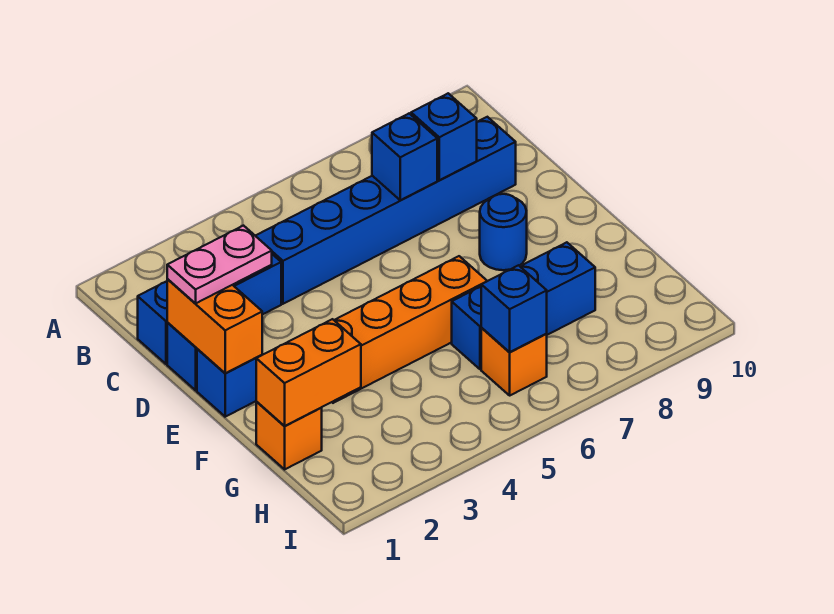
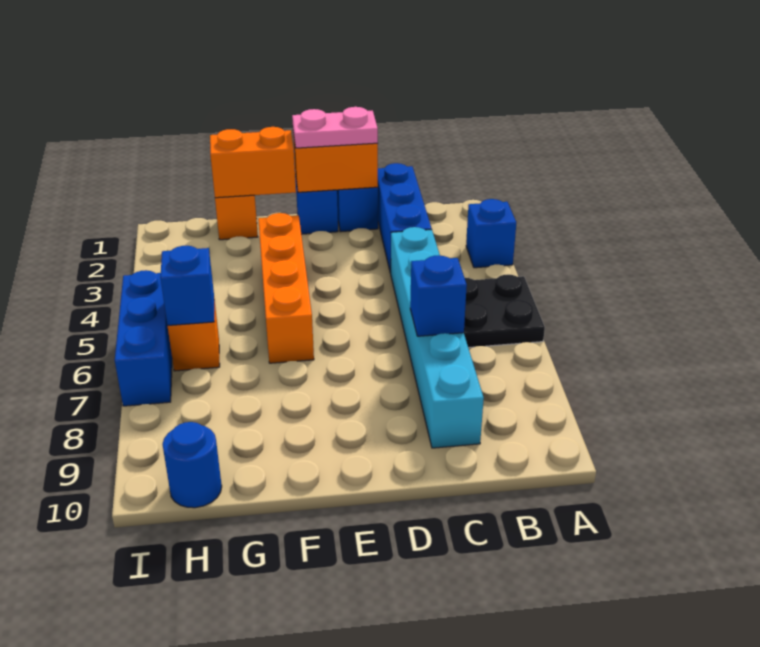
none -> black 2x2 plate [464,274,545,348]
blue 1x6 brick [256,117,516,304] -> cyan 1x6 brick [391,227,484,448]
blue 1x1 brick [411,93,477,180] -> blue 1x1 brick moved to [466,199,516,268]
pink 1x2 plate [167,226,272,304] -> pink 1x2 plate turned to [292,107,378,148]
blue 1x1 round brick [480,194,527,270] -> blue 1x1 round brick moved to [162,422,222,508]
orange 1x2 brick [256,319,361,426] -> orange 1x2 brick turned to [210,127,296,198]
blue 1x3 brick [452,242,595,369] -> blue 1x3 brick moved to [115,270,172,406]

